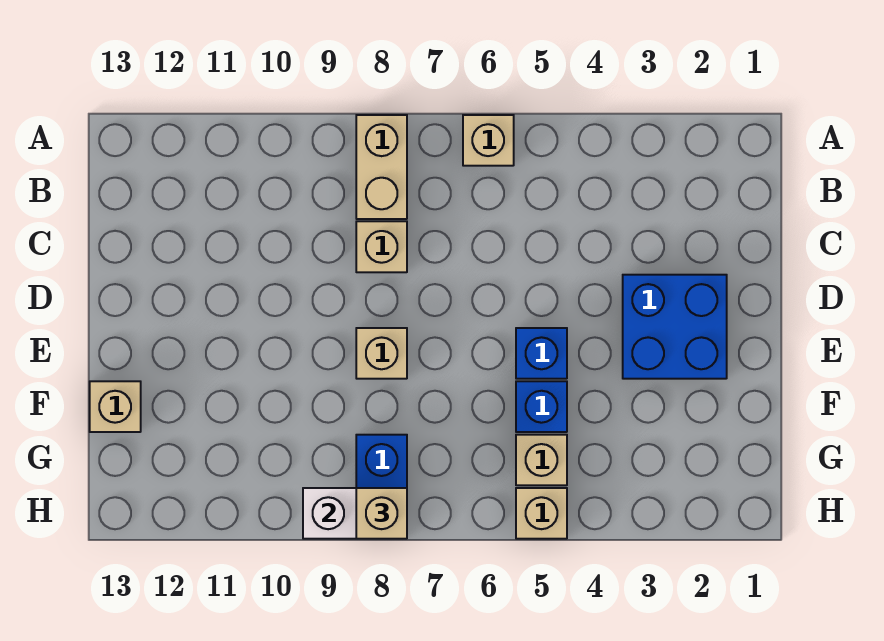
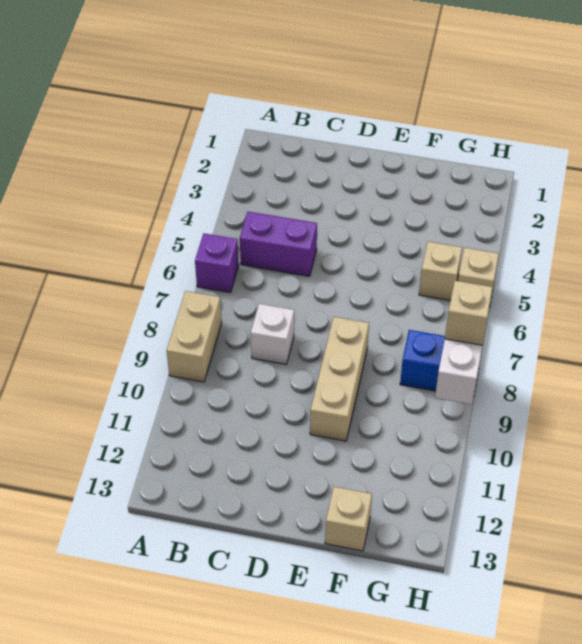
tan 1x1 brick [463,115,514,166] -> purple 1x1 brick [195,233,239,293]
tan 1x2 brick [356,115,407,219] -> tan 1x2 brick turned to [167,291,222,382]
none -> purple 1x2 brick [240,212,317,276]
tan 1x1 brick [356,221,407,272] -> white 1x1 brick [251,304,294,364]
blue 2x2 brick [623,275,727,379] -> none
blue 1x1 brick [516,328,567,379] -> none
tan 1x1 brick [356,328,407,379] -> tan 1x3 brick [310,317,369,441]
blue 1x1 brick [516,381,567,432] -> none

